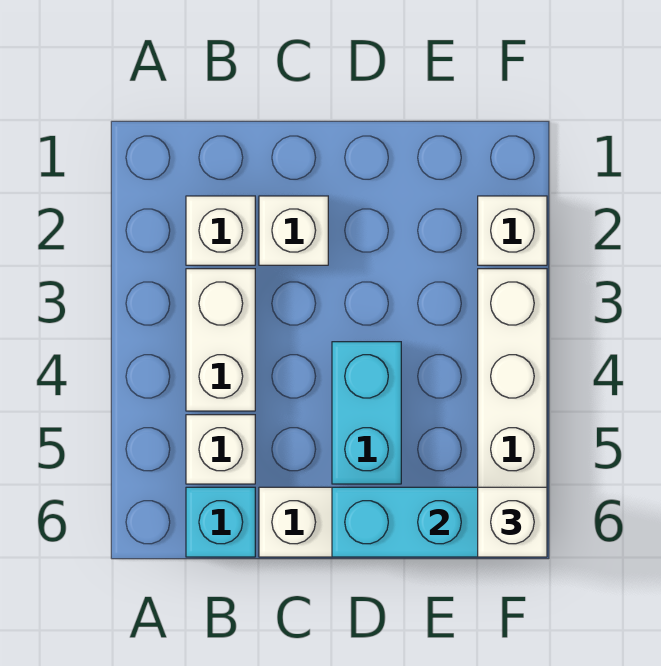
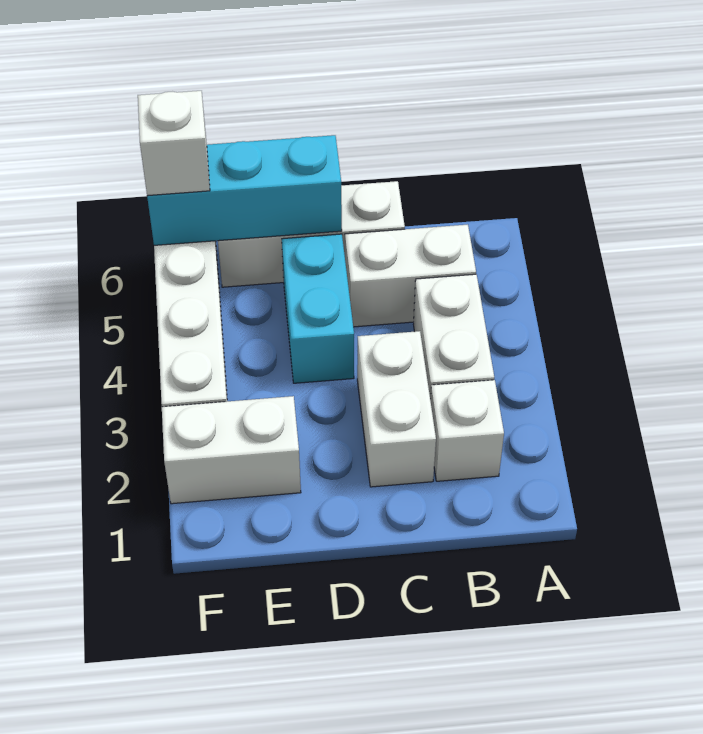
white 1x1 brick [186,415,255,484] -> white 1x2 brick [345,225,476,327]
cyan 1x1 brick [186,487,255,557] -> none
white 1x1 brick [259,196,328,265] -> white 1x2 brick [357,331,436,487]
white 1x1 brick [478,196,547,265] -> white 1x2 brick [162,396,301,504]

